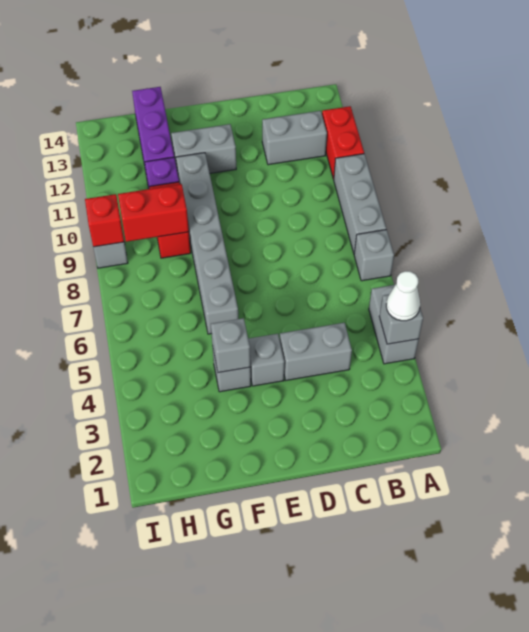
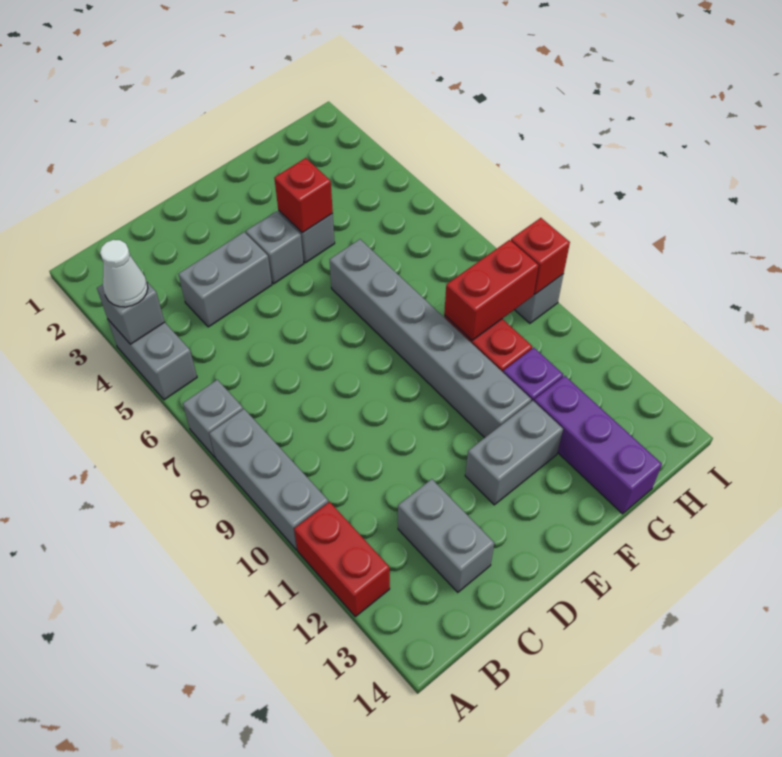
grey 1x2 brick [262,111,327,165] -> grey 1x2 brick turned to [398,479,494,592]
grey 1x1 brick [211,318,250,373] -> red 1x1 brick [274,158,333,233]

